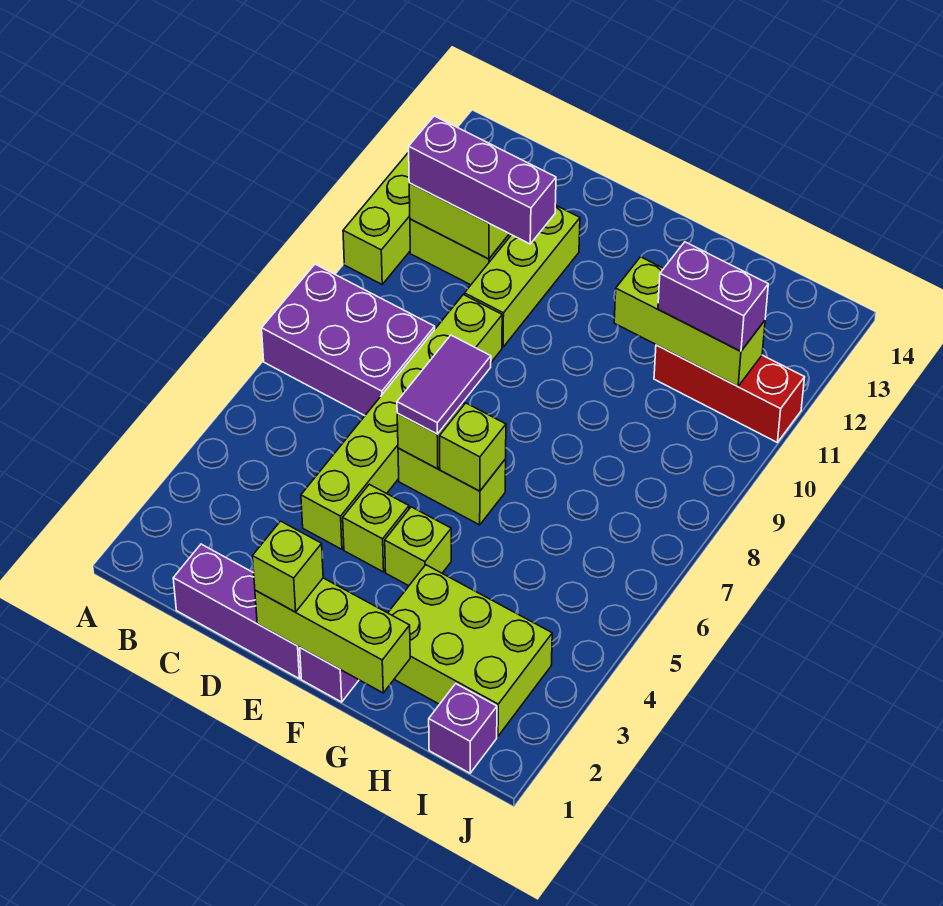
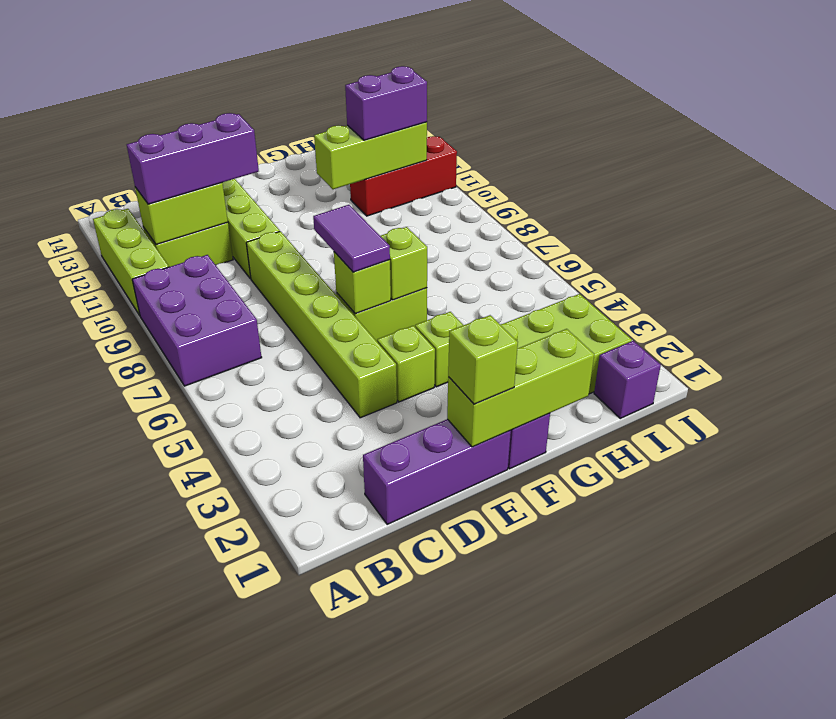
purple 2x3 brick [262,264,435,416] -> purple 2x3 brick turned to [132,255,262,386]

